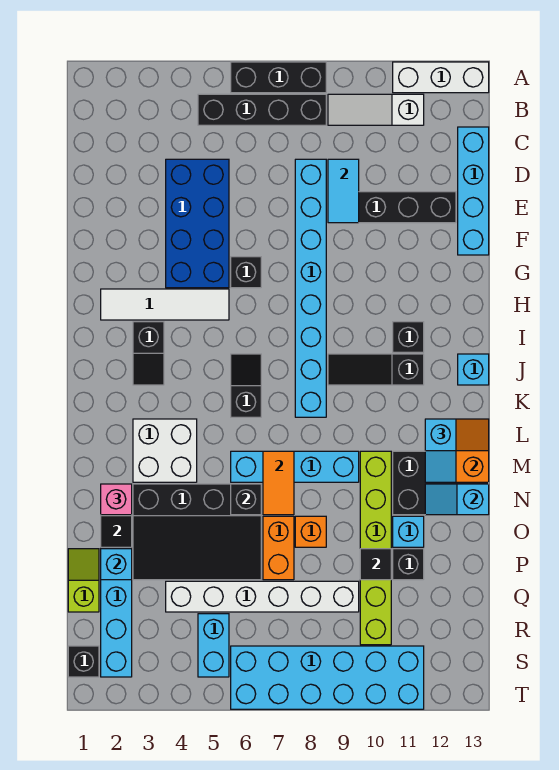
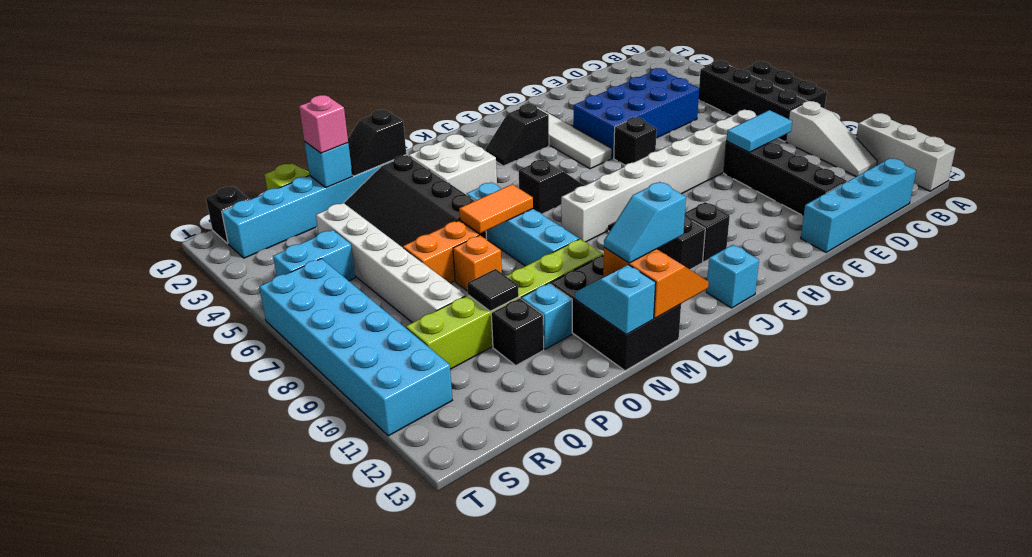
white 1x3 slope [328,94,424,125] -> white 1x3 slope turned to [786,101,877,177]
cyan 1x8 brick [295,159,326,417] -> white 1x8 brick [561,110,756,242]
pink 1x1 brick [101,484,132,515] -> pink 1x1 brick moved to [299,95,348,153]
black 1x1 brick [231,484,261,515] -> none

